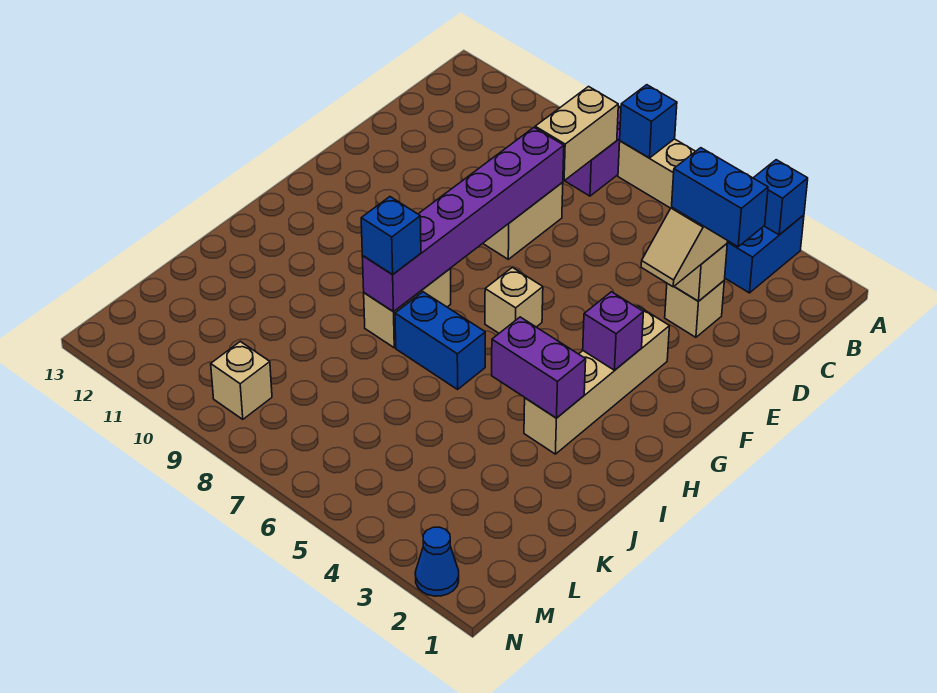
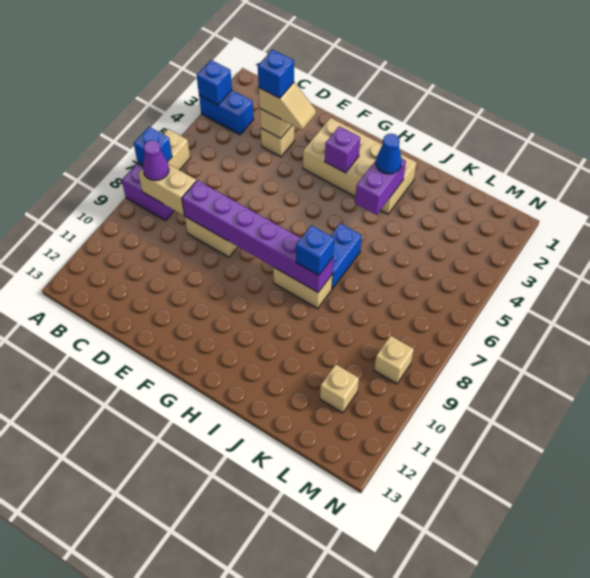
none -> purple 1x1 cone [143,140,169,181]
blue 1x2 brick [672,148,768,247] -> blue 1x1 brick [258,50,294,98]
tan 1x4 brick [524,306,669,454] -> tan 2x4 brick [303,118,417,214]
tan 1x1 brick [485,268,543,333] -> tan 1x1 brick moved to [320,364,359,413]
blue 1x1 cone [415,527,459,596] -> blue 1x1 cone moved to [376,134,402,174]

